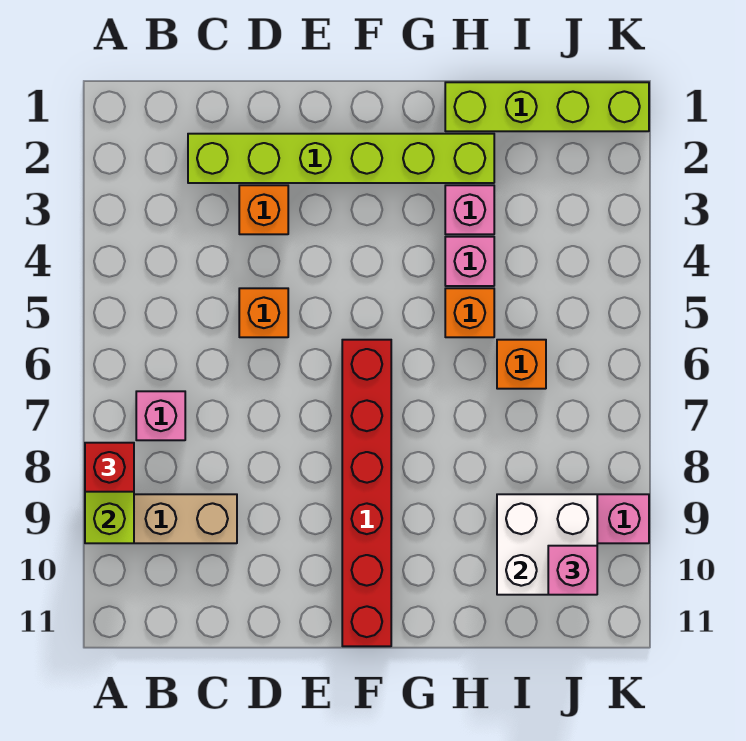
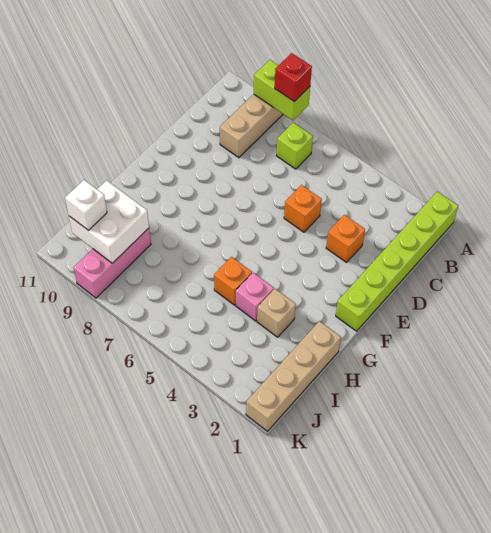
pink 1x1 brick [136,391,185,440] -> lime 1x1 brick [277,123,313,169]
lime 1x6 brick [188,134,494,183] -> lime 1x6 brick moved to [336,192,458,331]
red 1x6 brick [342,340,391,646] -> none
lime 1x4 brick [445,82,649,131] -> tan 1x4 brick [246,321,341,431]
pink 1x1 brick [445,185,494,234] -> tan 1x1 brick [257,289,296,337]
orange 1x1 brick [497,340,546,389] -> none
pink 1x1 brick [548,546,597,595] -> white 1x1 brick [65,180,107,230]

